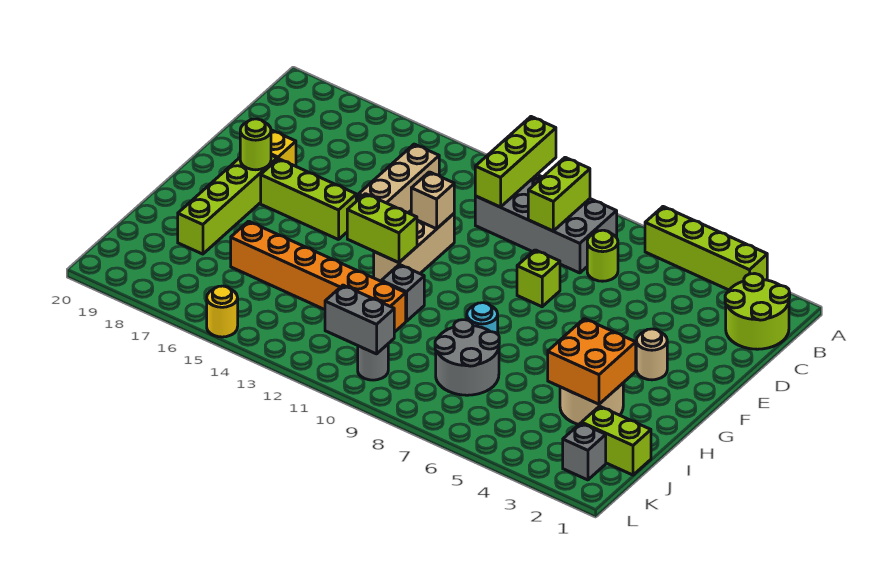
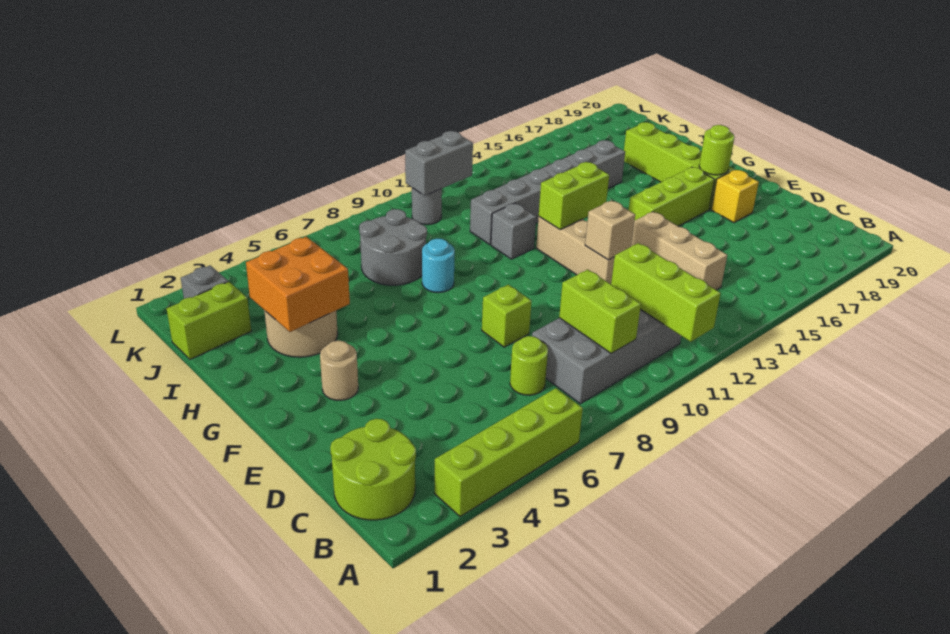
orange 1x6 brick [231,221,406,332] -> grey 1x6 brick [470,140,625,245]
yellow 1x1 round brick [207,286,238,337] -> none

